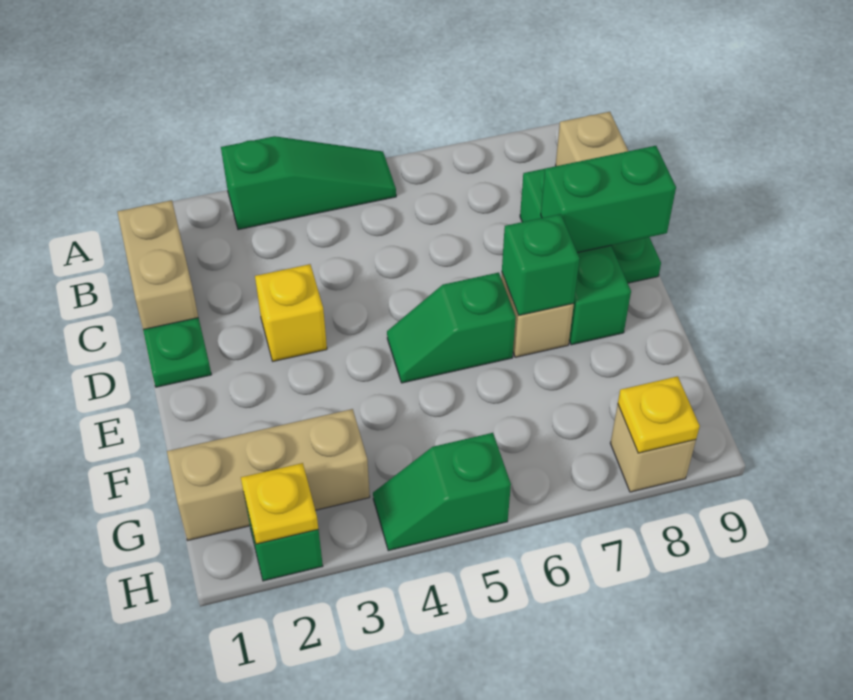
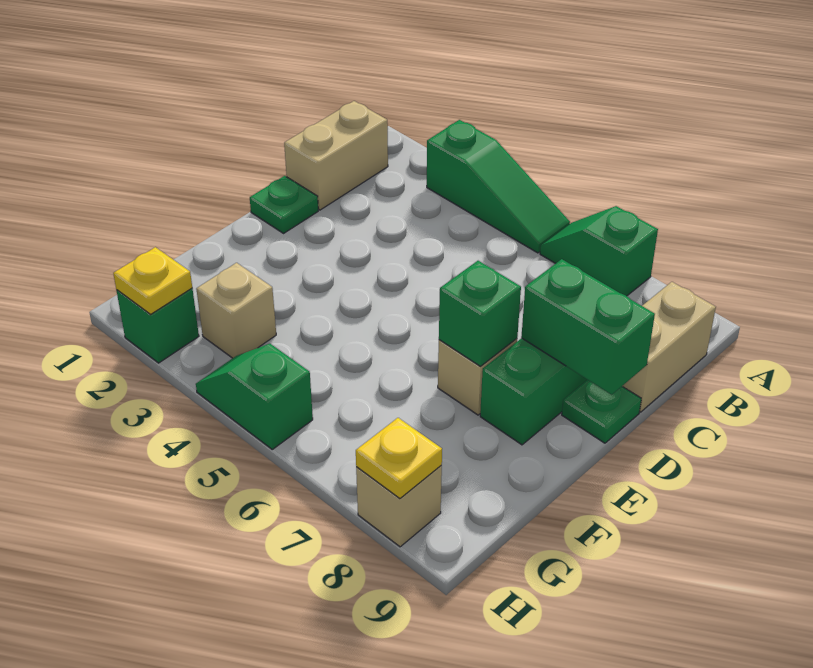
yellow 1x1 brick [255,264,327,361] -> none
green 1x2 slope [387,272,516,383] -> green 1x2 slope moved to [540,206,658,296]
tan 1x3 brick [167,409,370,540] -> tan 1x1 brick [196,263,276,358]

